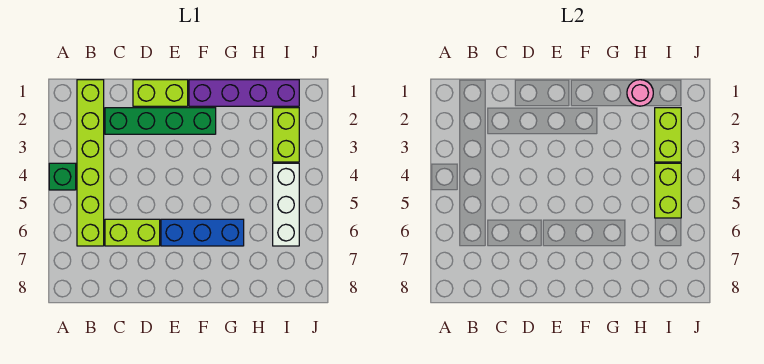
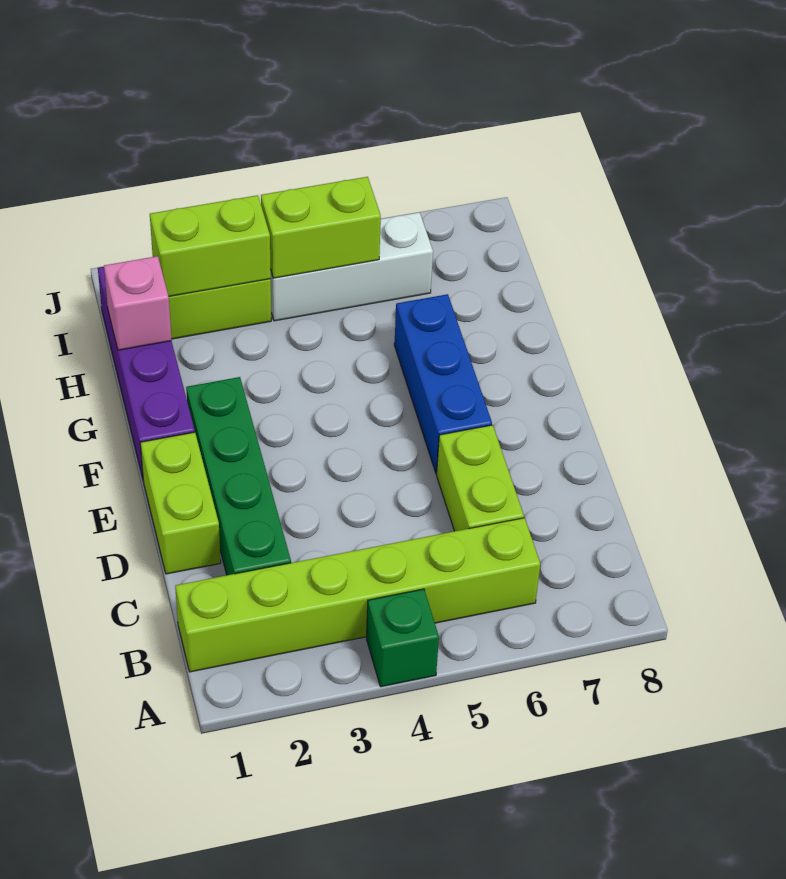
pink 1x1 round brick [627,80,653,106] -> pink 1x1 brick [104,256,172,350]

